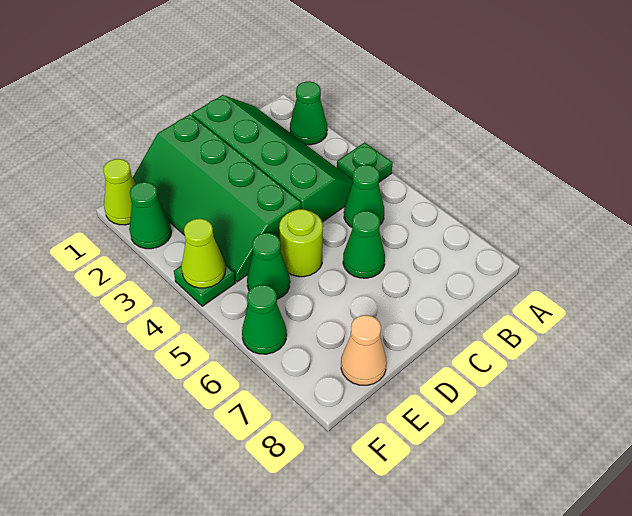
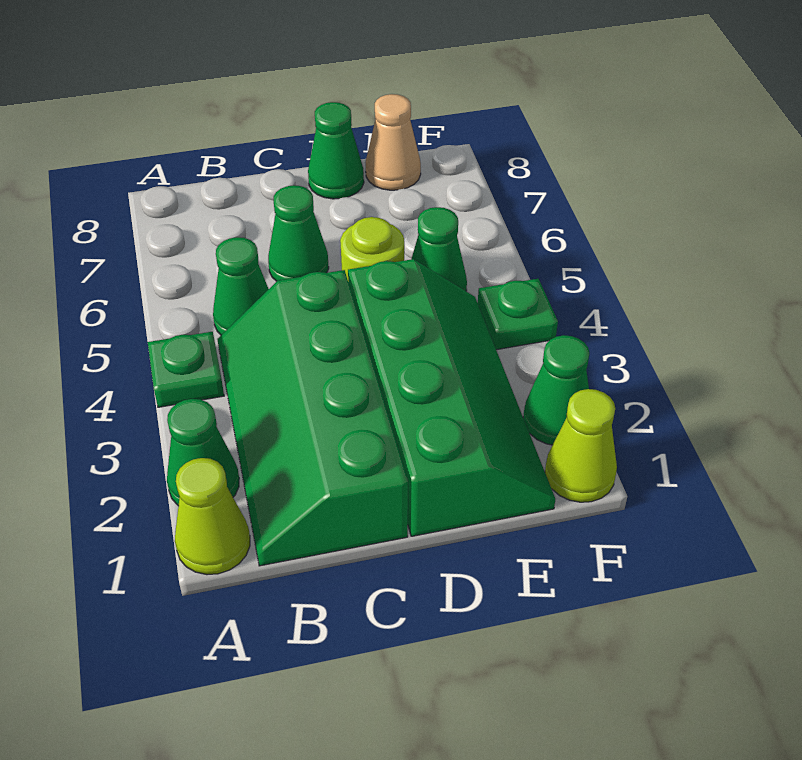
lime 1x1 cone [181,219,226,288] -> lime 1x1 cone moved to [175,458,250,575]
green 1x1 cone [242,285,287,354] -> green 1x1 cone moved to [308,102,364,199]

